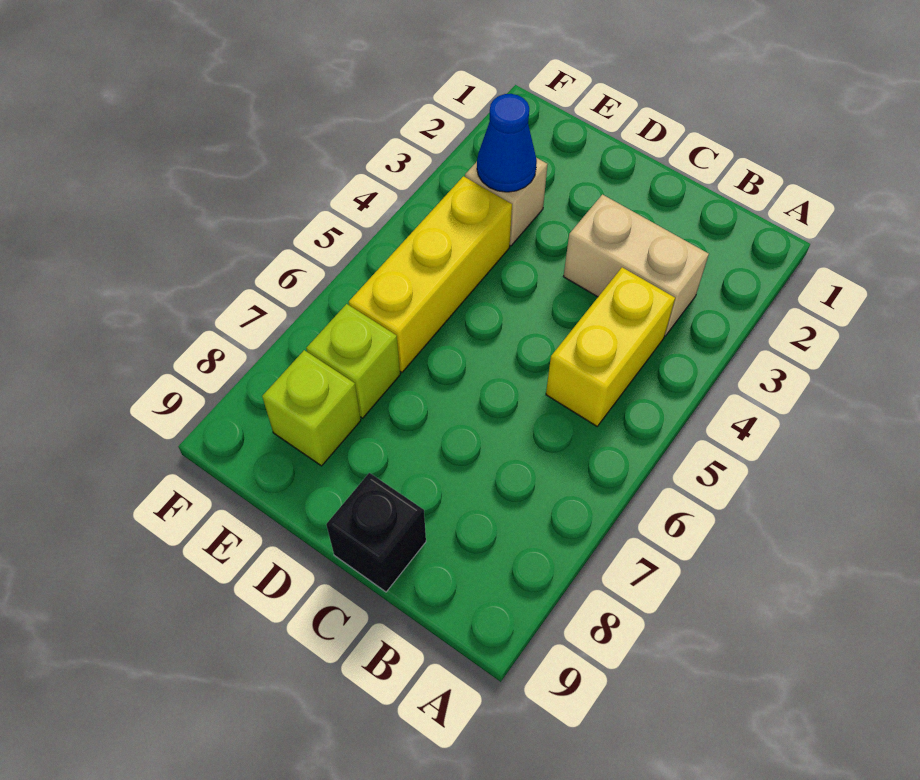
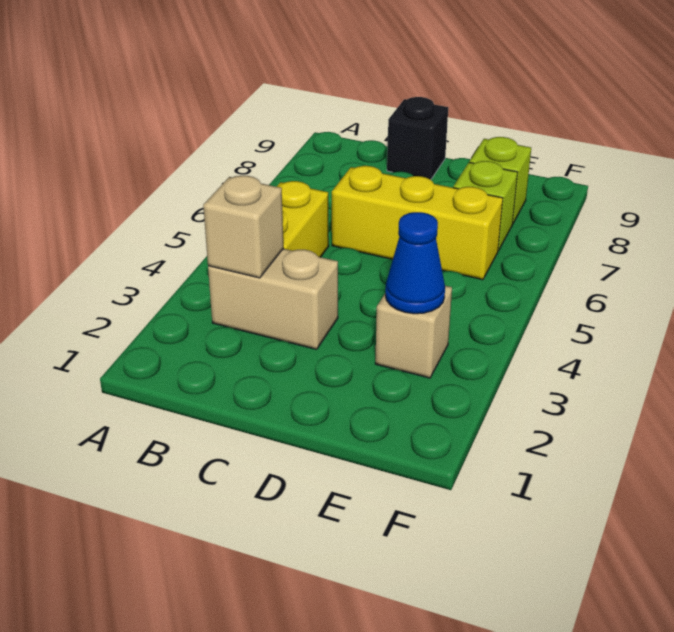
none -> tan 1x1 brick [203,176,283,278]
yellow 1x3 brick [349,176,512,372] -> yellow 1x3 brick turned to [332,166,503,280]

